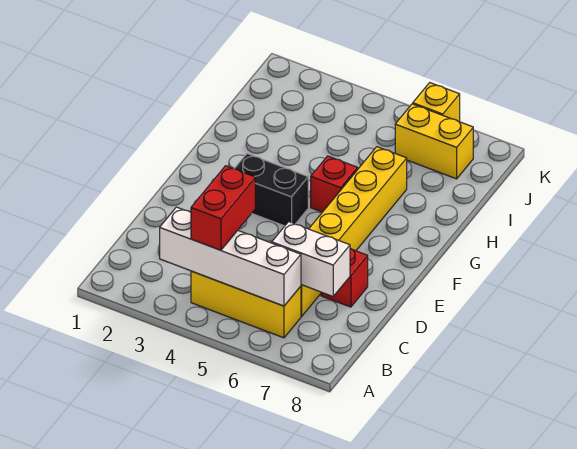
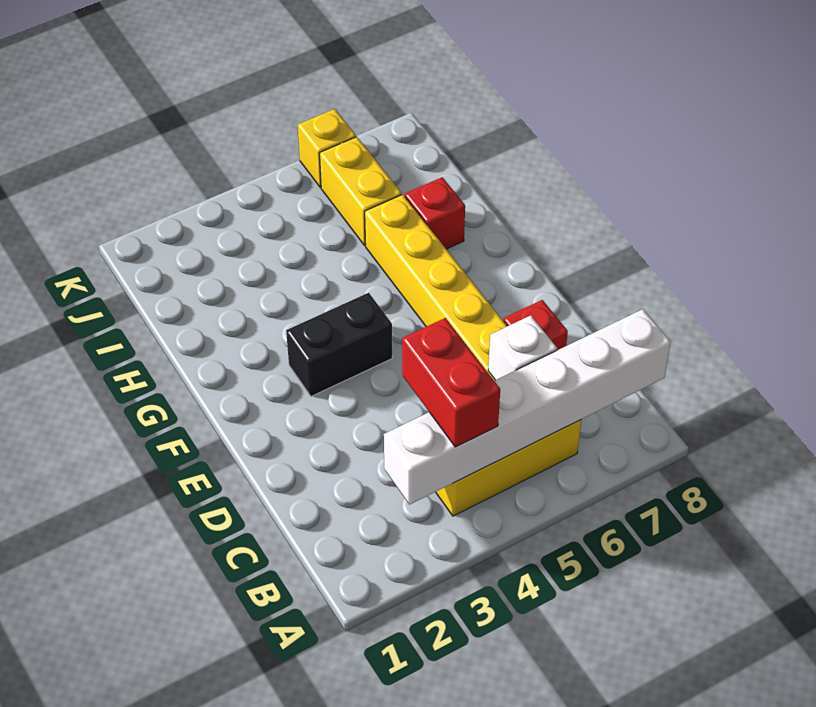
white 1x4 brick [160,207,301,306] -> white 1x6 brick [384,309,671,505]
white 1x2 brick [272,222,350,296] -> white 1x1 brick [488,315,557,380]
red 1x1 brick [311,156,358,212] -> red 1x1 brick moved to [405,177,465,249]
yellow 1x2 brick [395,104,473,179] -> yellow 1x2 brick turned to [319,137,402,245]

